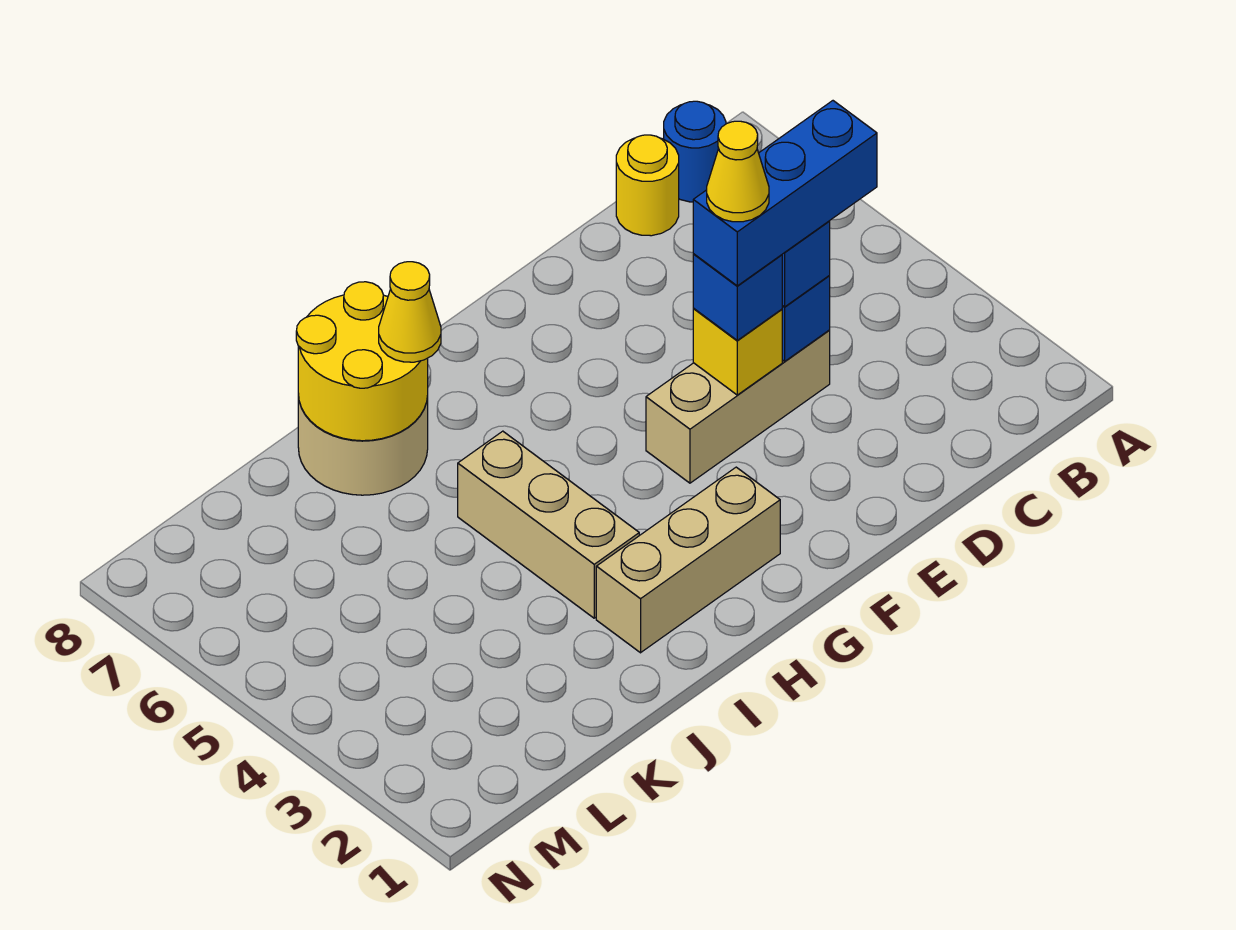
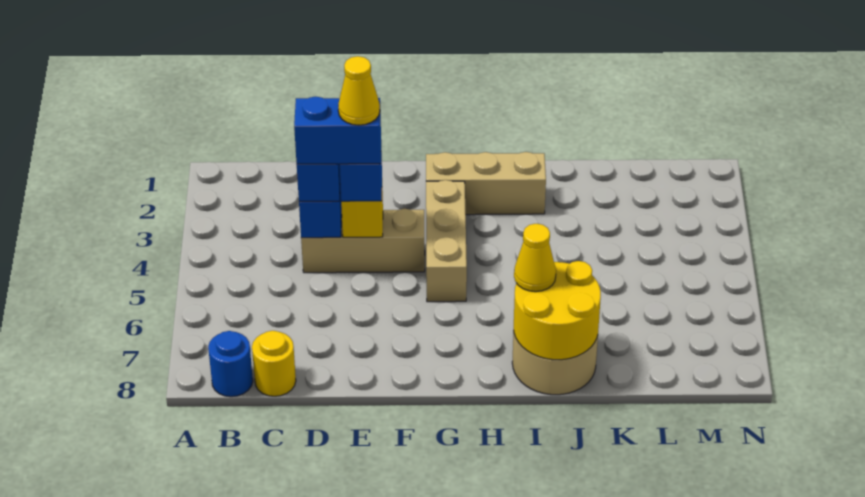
blue 1x3 brick [693,101,877,286] -> blue 1x2 brick [294,97,381,164]
tan 1x3 brick [458,431,639,618] -> tan 1x3 brick moved to [426,180,467,302]

